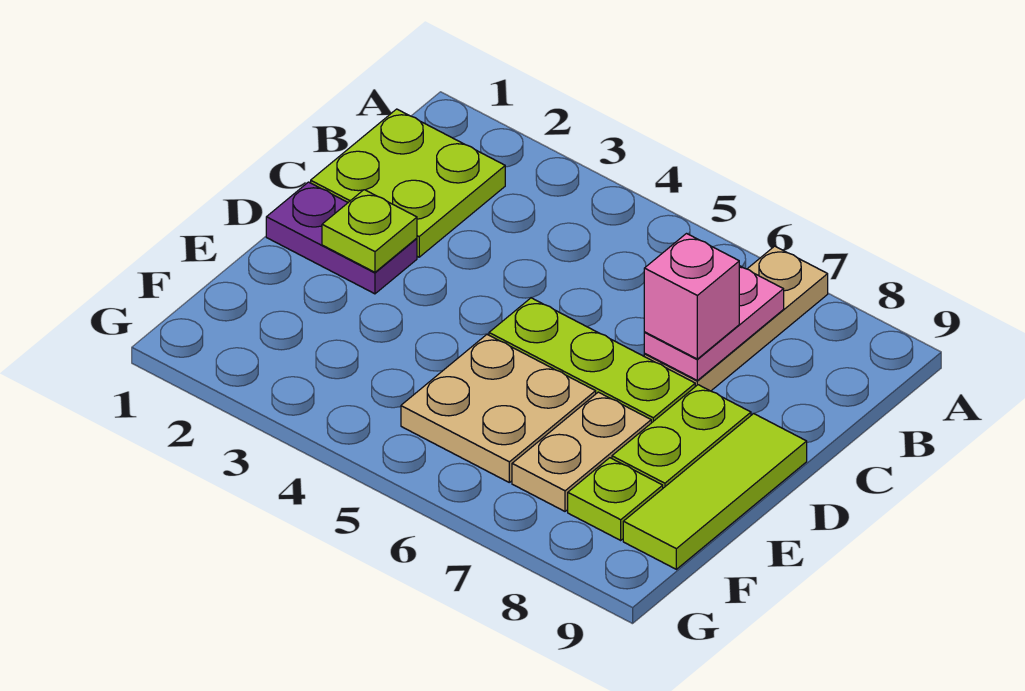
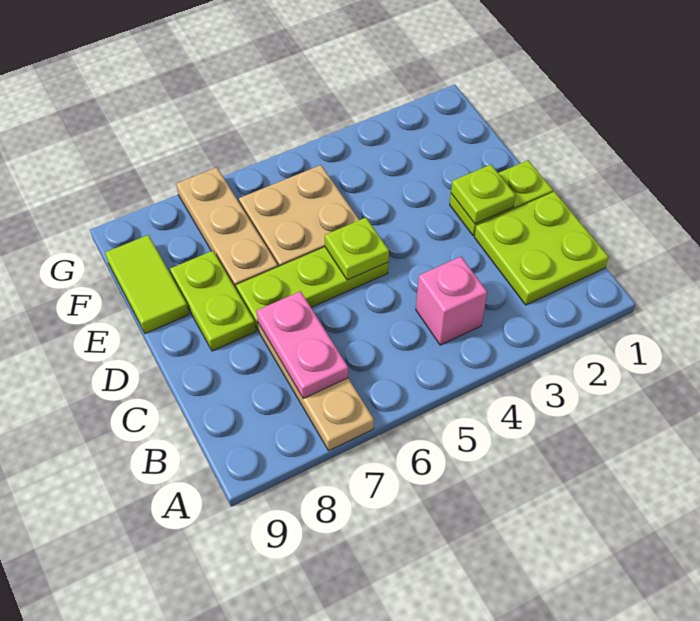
pink 1x1 brick [644,234,739,359] -> pink 1x1 brick moved to [416,257,487,345]
purple 1x2 plate [266,182,417,294] -> lime 1x2 plate [450,160,553,236]
lime 1x3 tile [623,414,807,569] -> lime 1x2 tile [105,235,189,334]
tan 1x2 plate [512,392,651,511] -> tan 1x3 plate [176,167,278,290]
lime 1x1 plate [568,458,663,540] -> lime 1x1 plate moved to [325,218,389,280]

